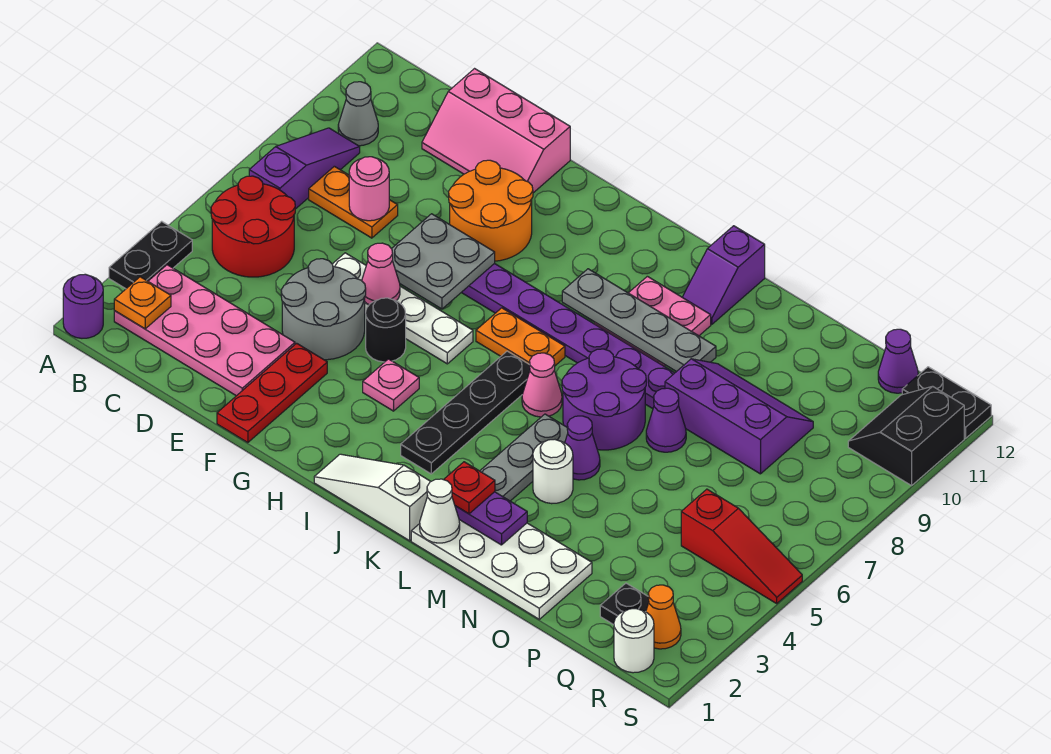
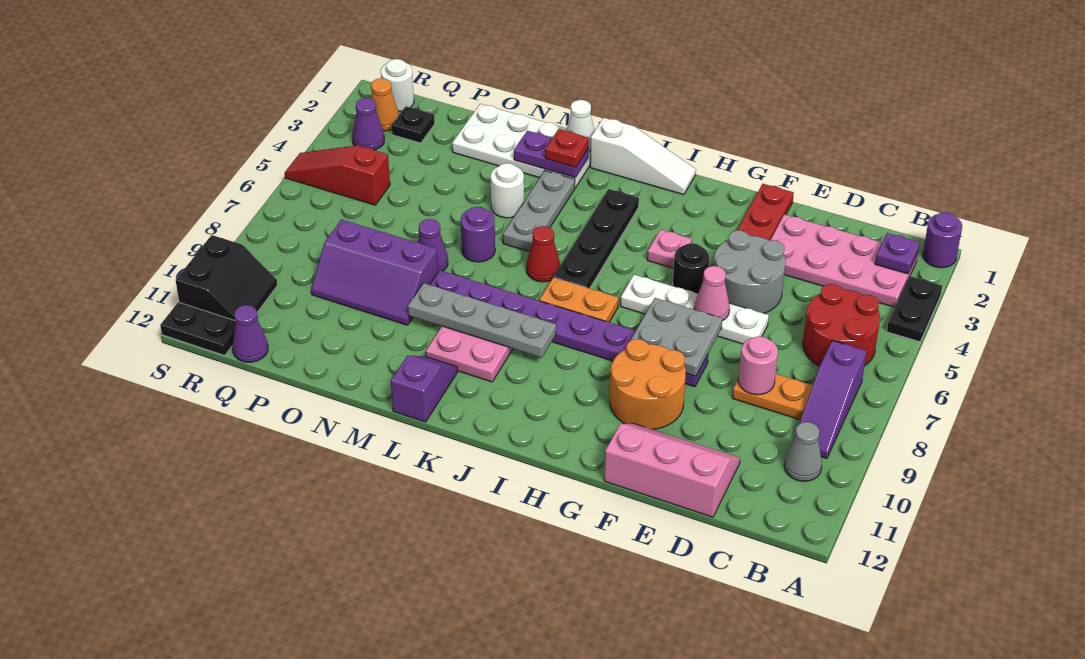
orange 1x1 plate [114,277,171,329] -> purple 1x1 plate [875,233,920,274]
pink 1x1 cone [522,353,562,417] -> red 1x1 cone [526,226,560,282]
purple 2x2 round brick [562,349,646,450] -> purple 1x1 round brick [461,207,495,262]
purple 1x1 cone [565,416,600,480] -> purple 1x1 cone moved to [352,98,384,150]

